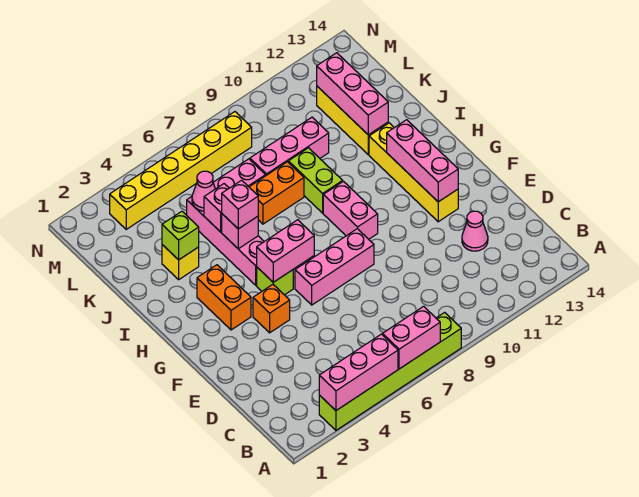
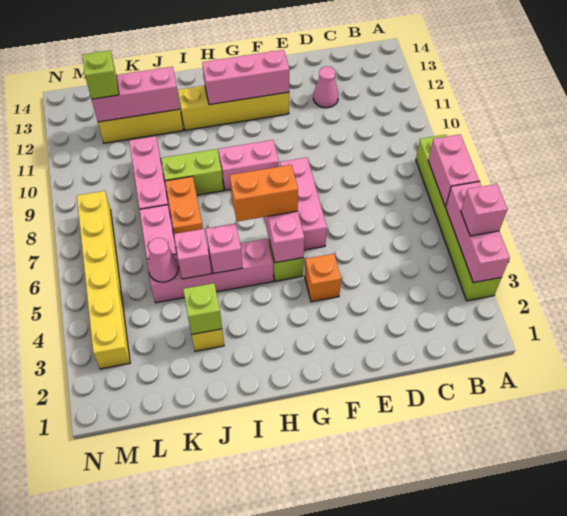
orange 1x2 brick [197,265,251,330] -> orange 1x2 brick moved to [230,165,298,222]
pink 1x1 brick [222,180,258,229] -> pink 1x1 brick moved to [461,184,507,236]
none -> lime 1x1 brick [82,50,119,99]

